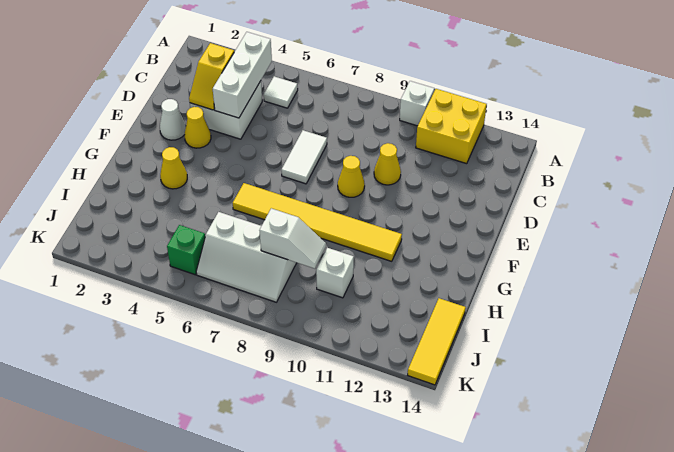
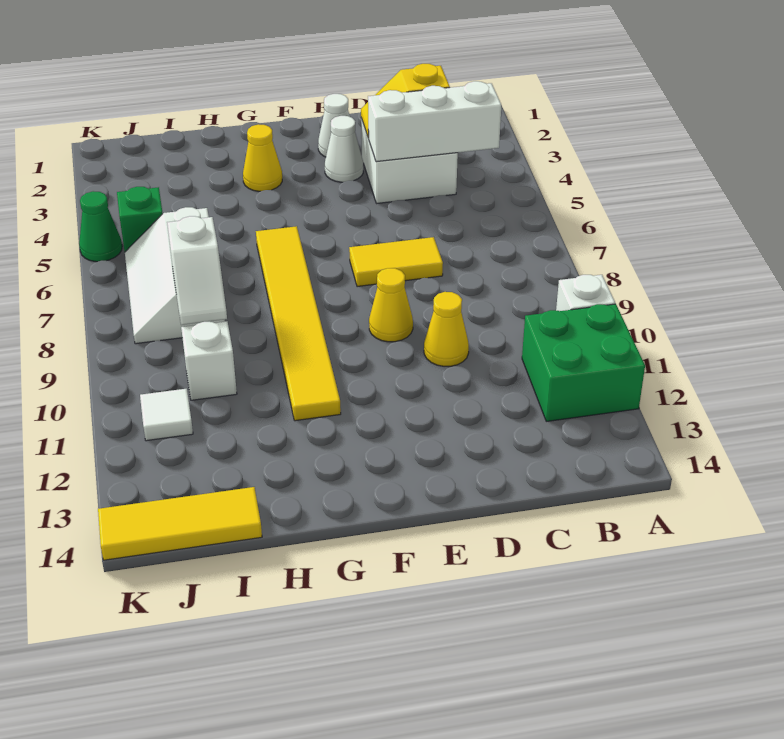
yellow 2x2 brick [416,89,487,164] -> green 2x2 brick [522,304,645,421]
white 1x1 tile [264,76,298,108] -> white 1x1 tile moved to [140,389,193,441]
white 1x2 tile [281,130,327,184] -> yellow 1x2 tile [349,237,443,287]
yellow 1x1 cone [185,107,211,148] -> white 1x1 cone [325,116,363,182]
none -> green 1x1 cone [79,191,122,262]

